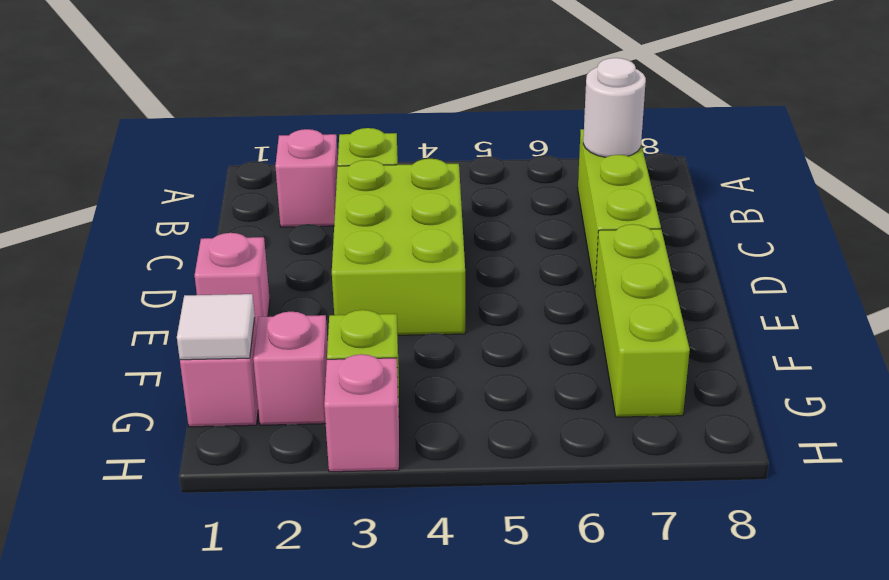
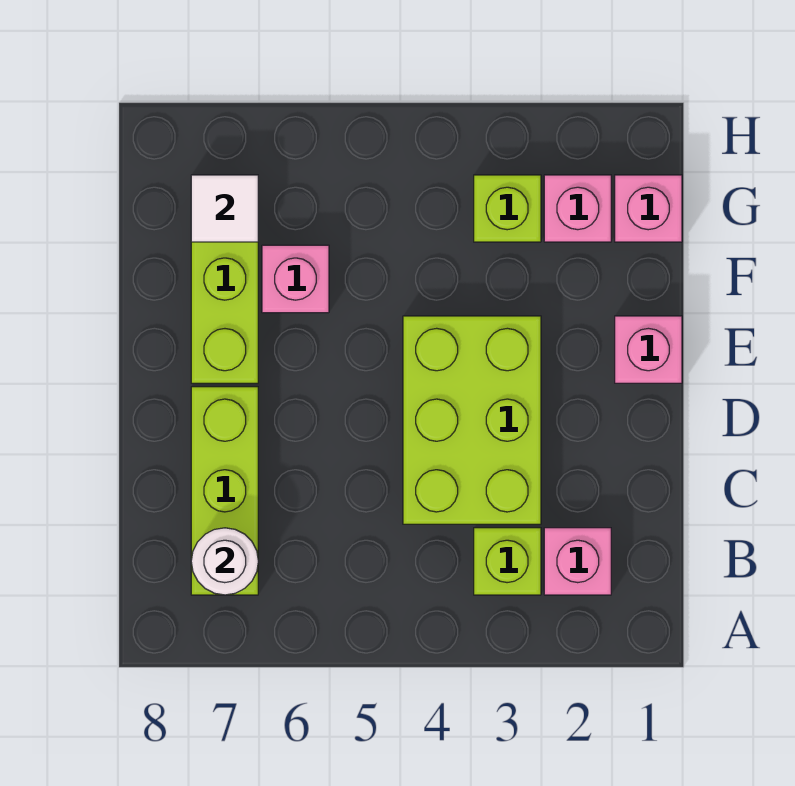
white 1x1 tile [177,294,255,360] -> white 1x1 tile moved to [191,175,258,242]
pink 1x1 brick [324,354,399,472] -> pink 1x1 brick moved to [262,245,329,313]

